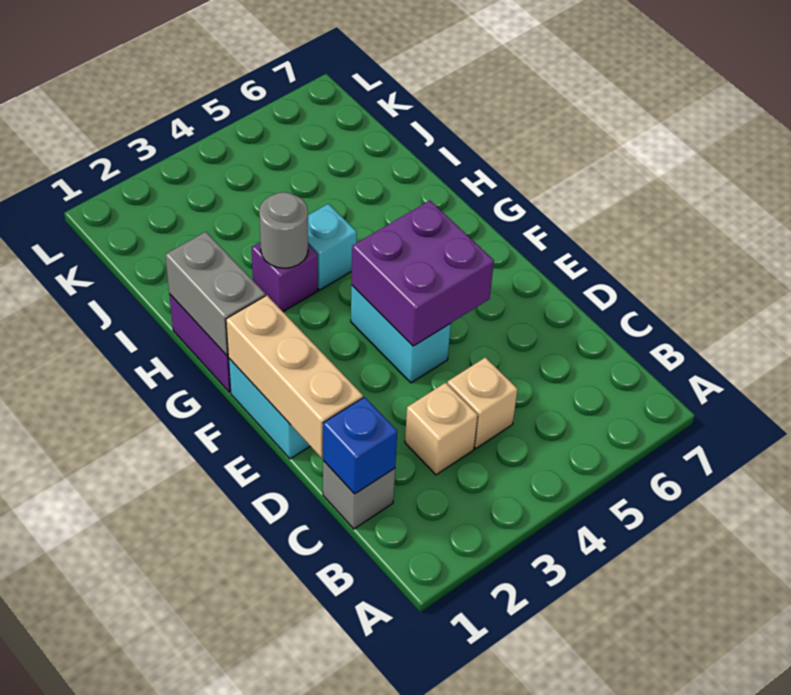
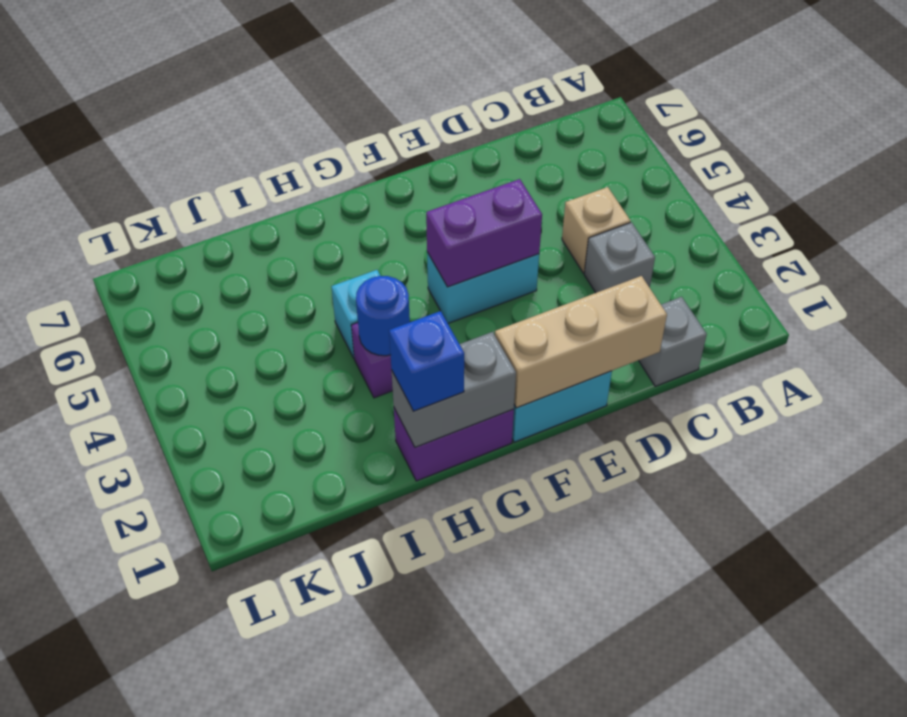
blue 1x1 brick [323,397,397,494] -> blue 1x1 brick moved to [389,311,464,411]
tan 1x1 brick [405,383,478,475] -> grey 1x1 brick [584,222,655,293]
purple 2x2 brick [351,201,494,346] -> purple 1x2 brick [426,179,542,287]
grey 1x1 round brick [259,192,308,268] -> blue 1x1 round brick [356,276,410,356]

